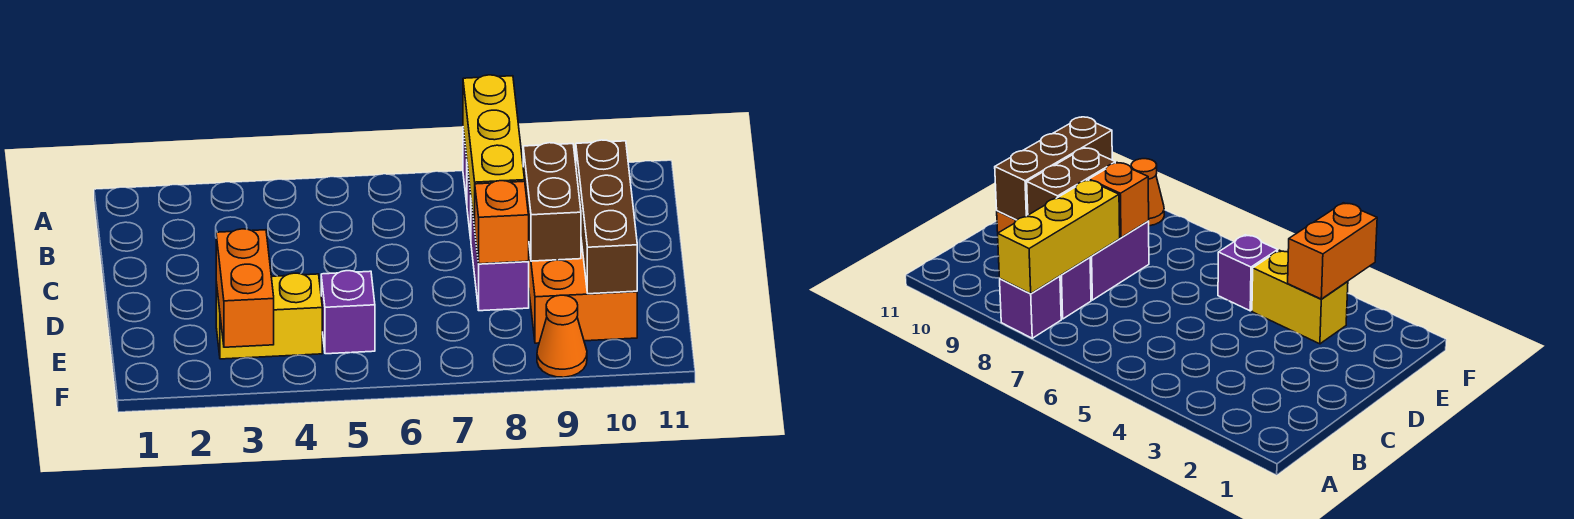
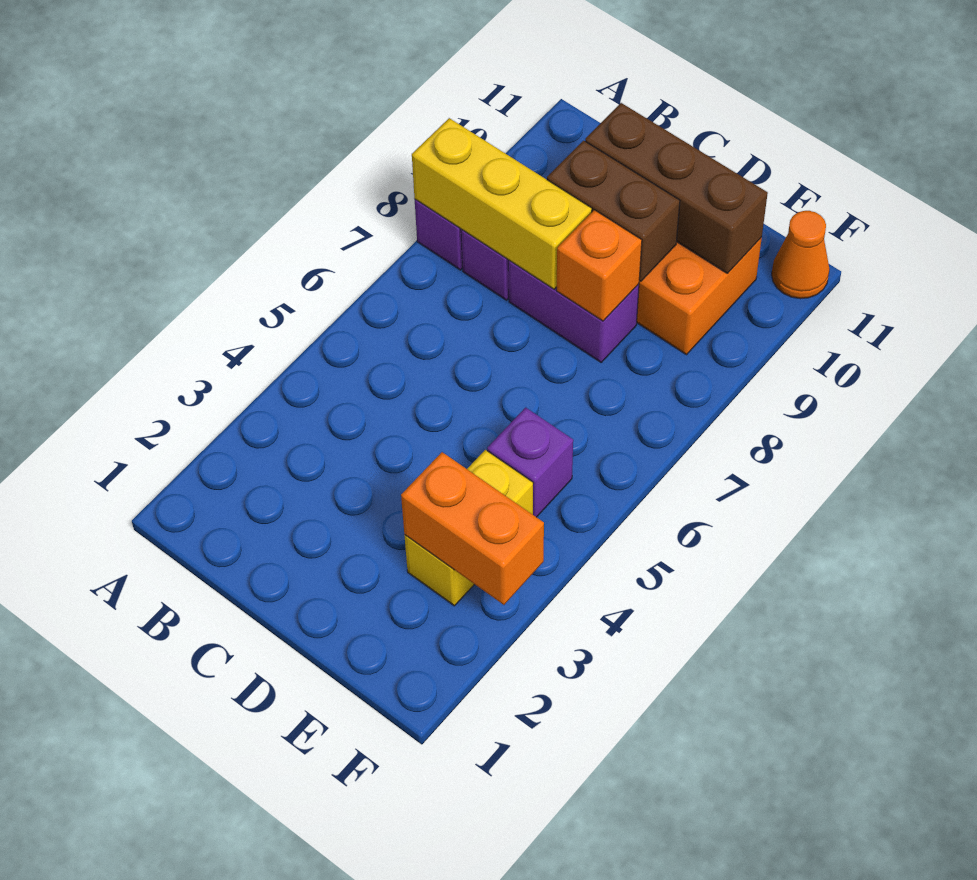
orange 1x1 cone [537,295,587,377] -> orange 1x1 cone moved to [772,211,830,299]

